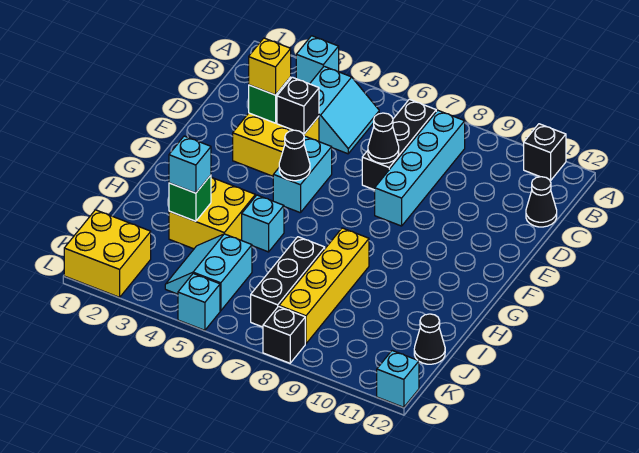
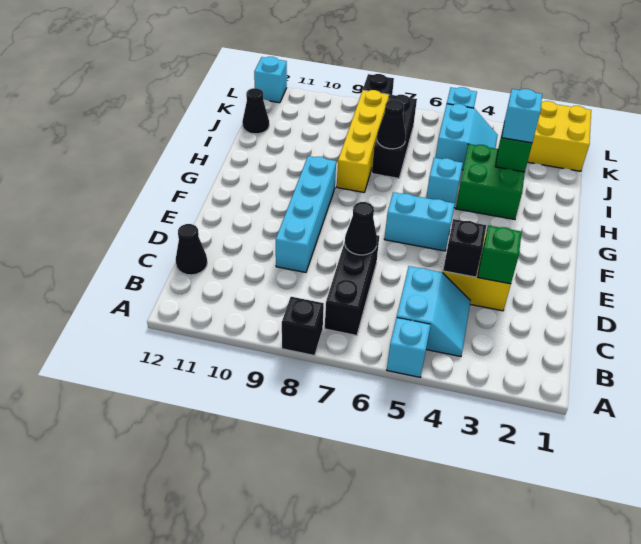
cyan 1x1 brick [296,36,339,84] -> cyan 1x1 brick moved to [387,318,431,377]
black 1x1 brick [524,124,566,181] -> black 1x1 brick moved to [282,297,324,355]
cyan 2x2 slope [310,66,379,154] -> cyan 2x2 slope turned to [397,266,471,357]
cyan 1x4 brick [375,110,465,226] -> cyan 1x4 brick moved to [276,156,336,272]
yellow 1x1 brick [249,38,291,95] -> none
cyan 1x2 brick [273,136,332,213] -> cyan 1x2 brick turned to [385,192,455,251]
black 1x1 cone [279,130,310,181] -> black 1x1 cone moved to [377,100,406,149]
yellow 2x2 brick [169,177,255,249] -> green 2x2 brick [456,144,525,220]

